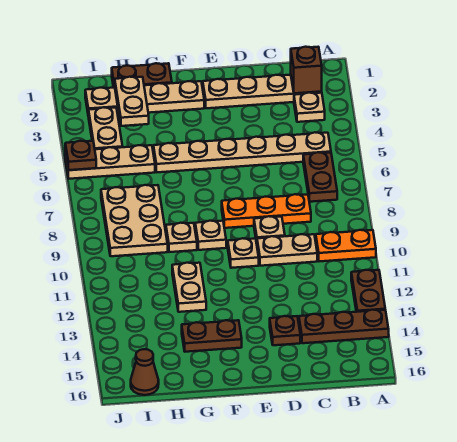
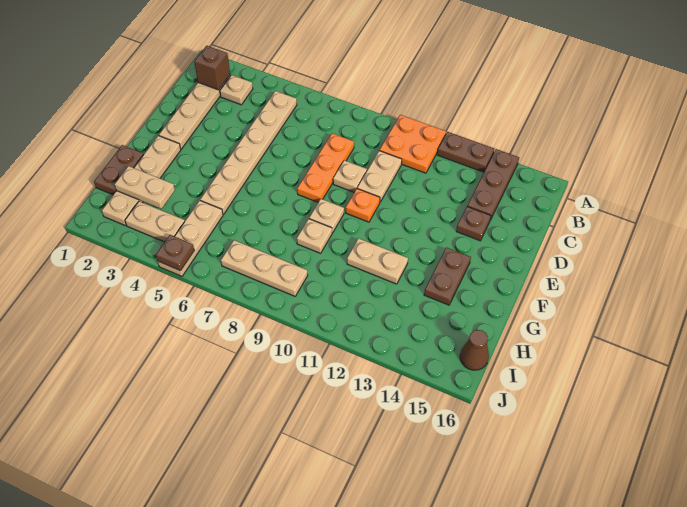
orange 1x2 plate [316,230,376,261] -> orange 2x2 plate [379,115,446,173]
brown 1x2 plate [303,152,337,202] -> none
tan 1x1 plate [228,238,259,268] -> orange 1x1 plate [346,189,380,222]
tan 2x3 plate [101,185,168,256] -> tan 1x3 plate [221,240,308,296]

